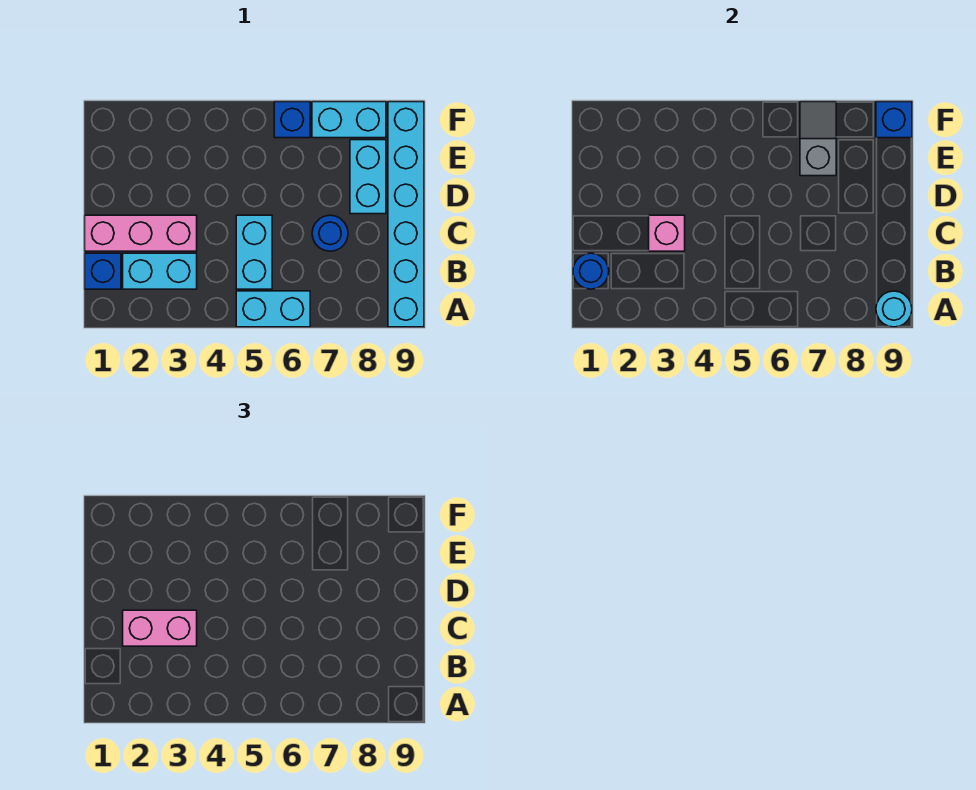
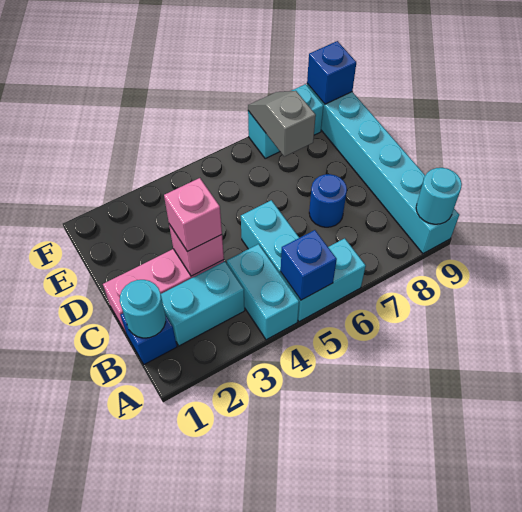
blue 1x1 round brick [573,253,609,289] -> cyan 1x1 round brick [120,280,166,338]
pink 1x2 brick [123,610,197,646] -> pink 1x1 brick [164,178,222,252]
cyan 1x2 brick [350,140,386,214] -> cyan 1x2 brick moved to [227,244,299,340]
blue 1x1 brick [274,102,310,138] -> blue 1x1 brick moved to [281,230,337,300]

